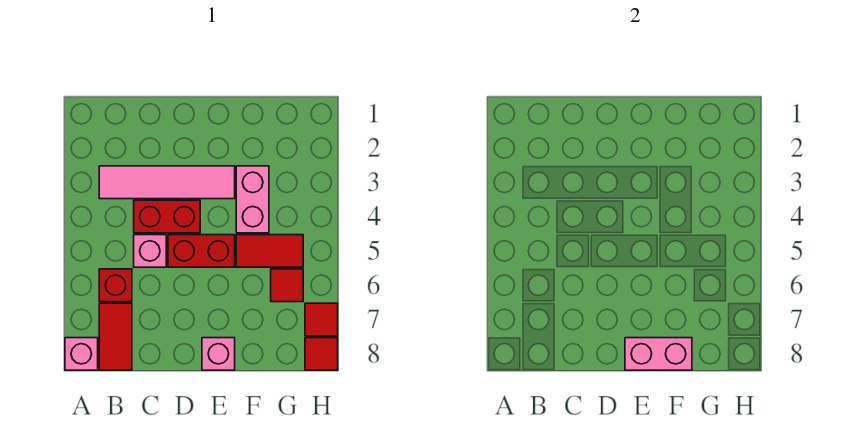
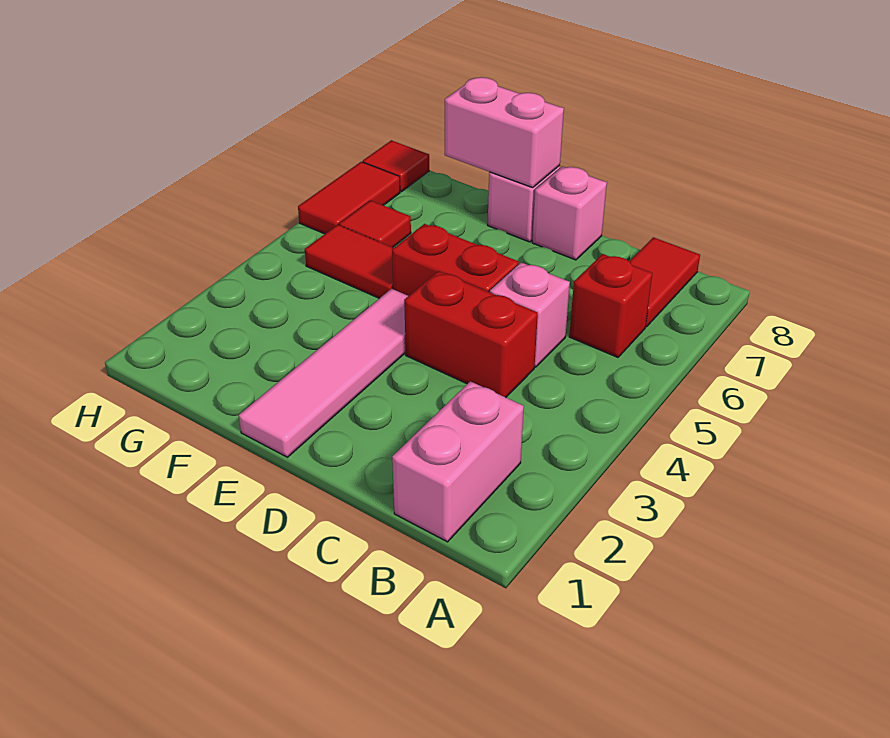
pink 1x1 brick [65,338,98,370] -> pink 1x1 brick moved to [532,166,607,260]
pink 1x4 tile [99,166,235,199] -> pink 1x4 tile turned to [239,289,408,457]
pink 1x2 brick [236,166,269,233] -> pink 1x2 brick moved to [392,381,524,542]
red 1x1 tile [305,303,338,336] -> red 1x2 tile [298,162,400,234]

